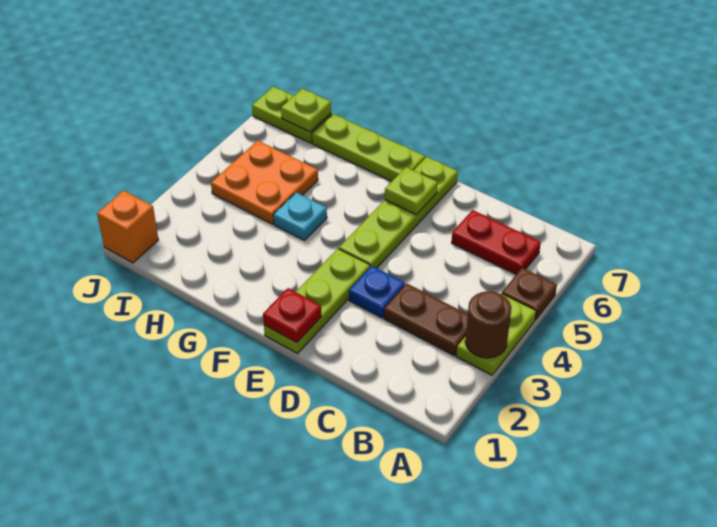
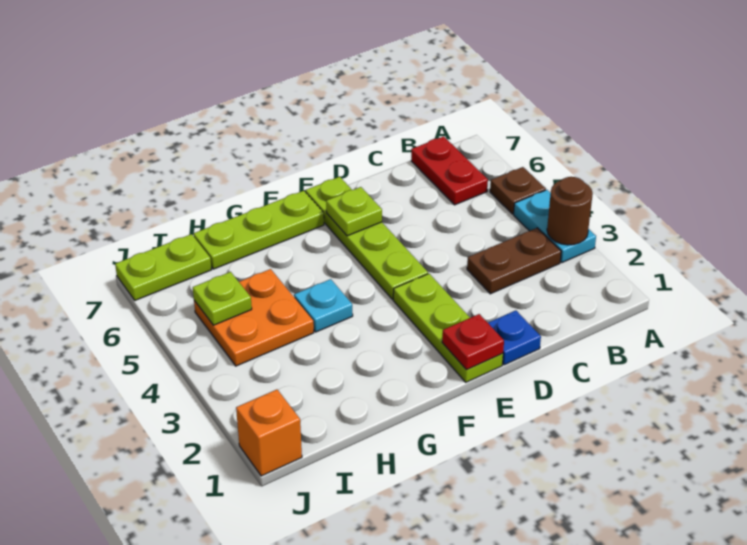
lime 1x2 plate [456,293,536,375] -> cyan 1x2 plate [514,190,596,262]
red 1x2 plate [452,210,541,274] -> red 1x2 plate turned to [411,136,488,205]
blue 1x1 plate [349,266,405,318] -> blue 1x1 plate moved to [488,310,541,365]
lime 1x1 plate [281,89,331,132] -> lime 1x1 plate moved to [193,272,252,325]

